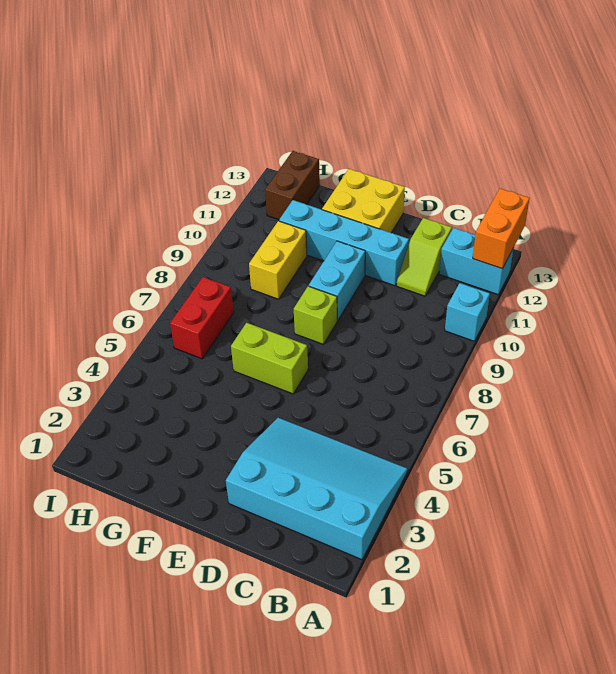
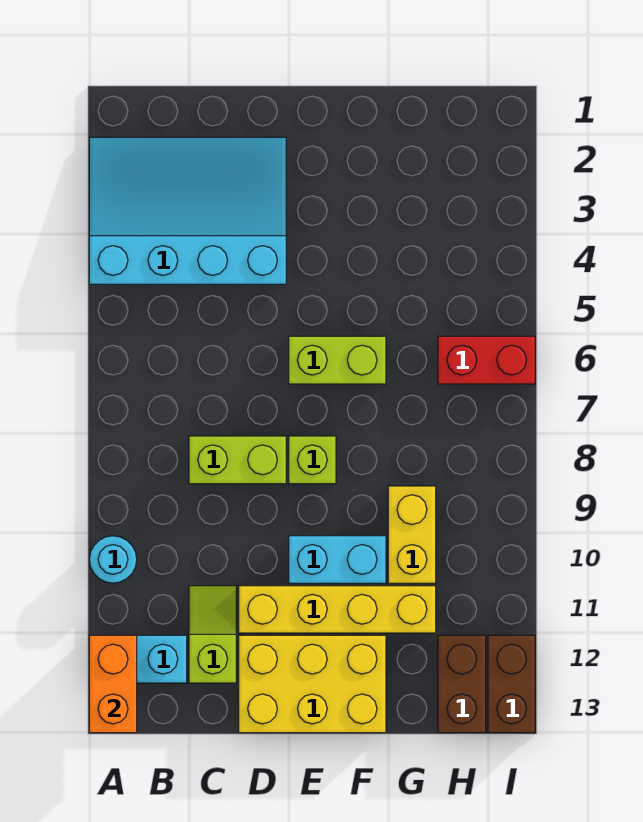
cyan 3x4 slope [226,418,407,560] -> cyan 3x4 slope turned to [89,137,286,284]
cyan 1x1 brick [445,283,490,341] -> cyan 1x1 round brick [89,536,137,583]
none -> lime 1x2 brick [189,436,286,484]
cyan 1x4 brick [279,200,409,286] -> yellow 1x4 brick [239,586,436,633]
cyan 1x2 brick [309,241,365,321] -> cyan 1x2 brick turned to [289,536,386,583]
yellow 2x2 brick [322,169,405,233] -> yellow 2x3 brick [239,635,386,733]
red 1x2 brick [170,277,234,359] -> red 1x2 brick turned to [438,336,535,384]
none -> brown 1x2 brick [488,635,535,733]

